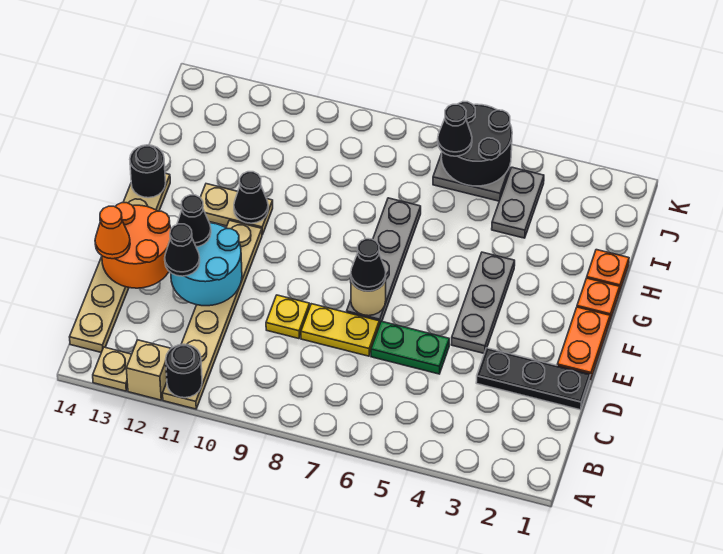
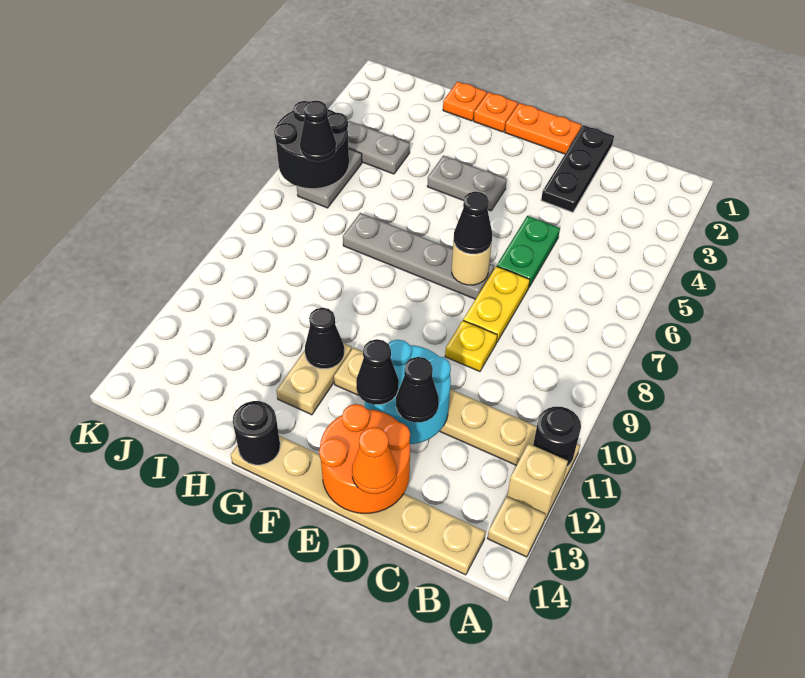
grey 1x3 plate [451,252,515,353] -> grey 1x2 plate [427,156,507,211]

